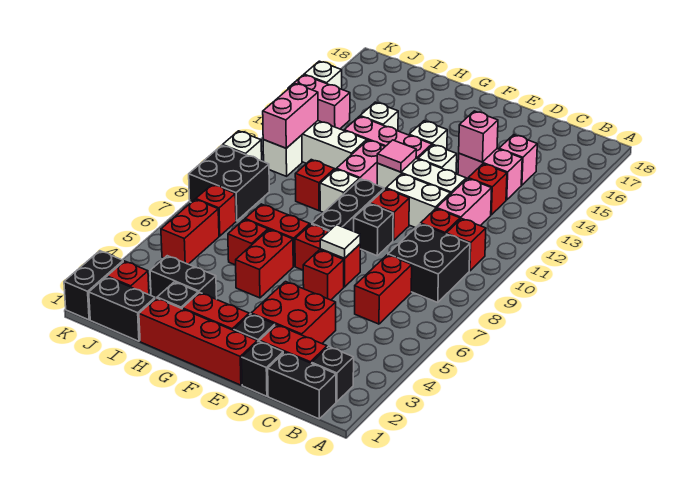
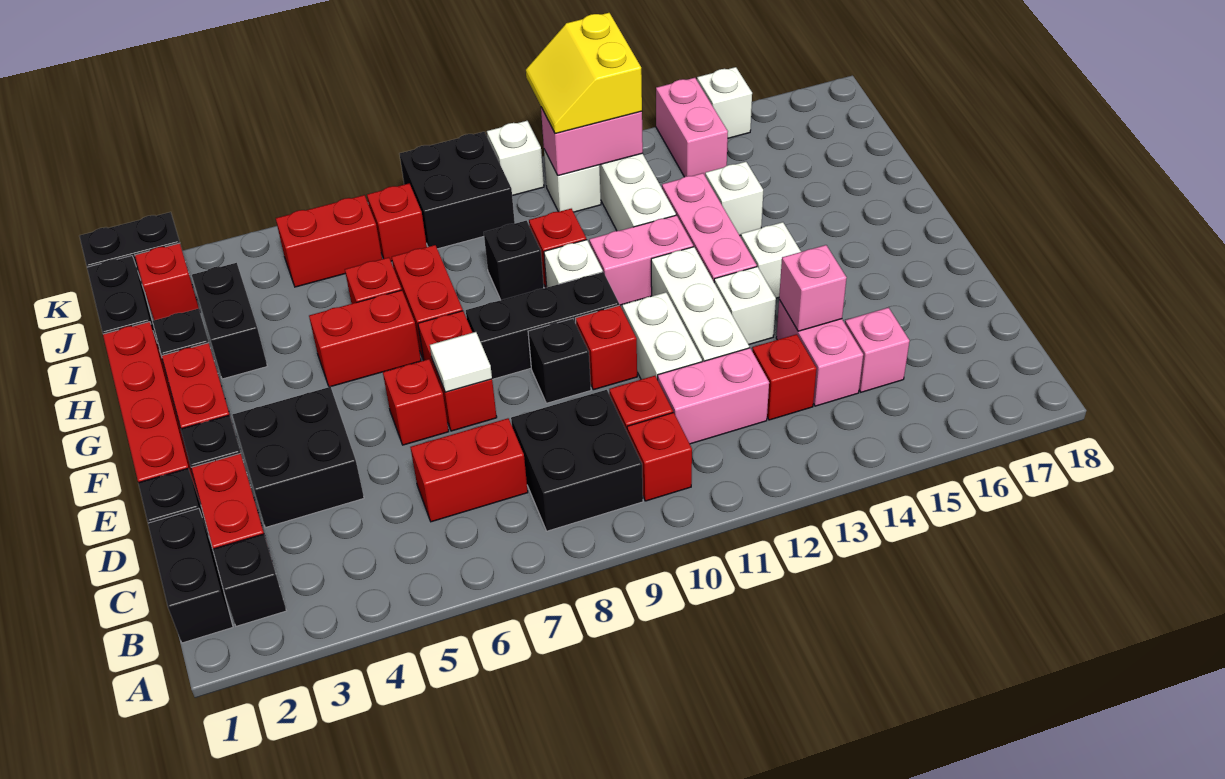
red 2x2 brick [251,282,336,343] -> black 2x2 brick [232,387,364,528]
pink 1x1 tile [377,140,416,172] -> none
none -> black 1x1 brick [484,221,544,300]
none -> yellow 2x2 slope [526,13,642,134]

